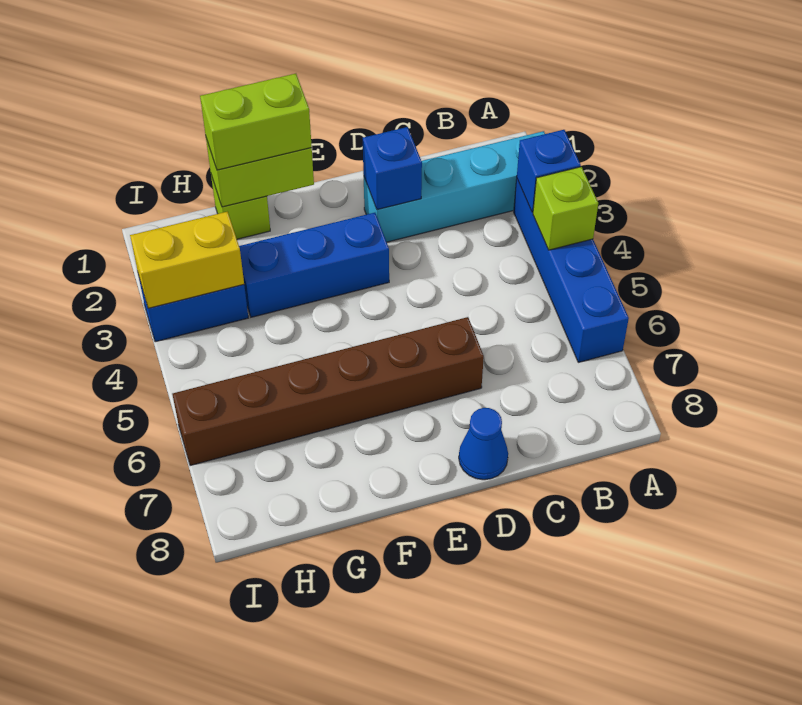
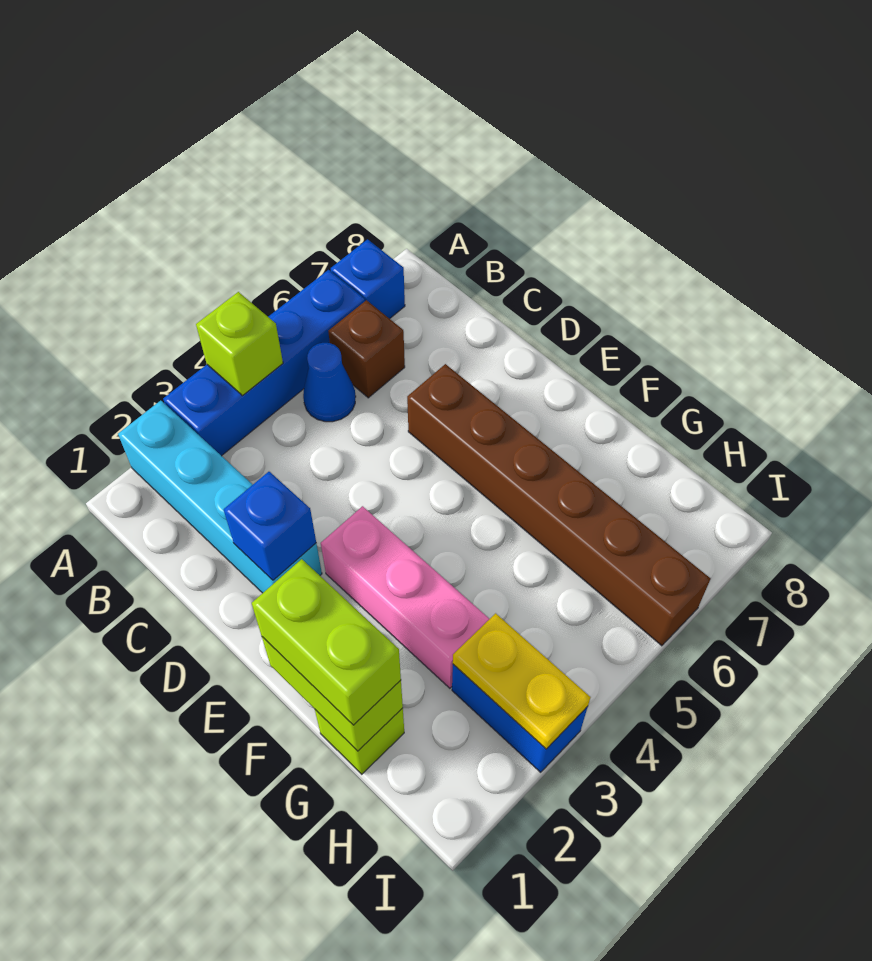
blue 1x1 brick [517,130,581,212] -> blue 1x1 brick moved to [331,239,405,319]
none -> brown 1x1 brick [328,300,405,398]
blue 1x1 cone [459,408,508,480] -> blue 1x1 cone moved to [303,343,356,422]
blue 1x3 brick [239,213,389,317] -> pink 1x3 brick [321,506,489,688]
yellow 1x2 brick [130,212,244,308] -> yellow 1x2 plate [453,613,590,749]

